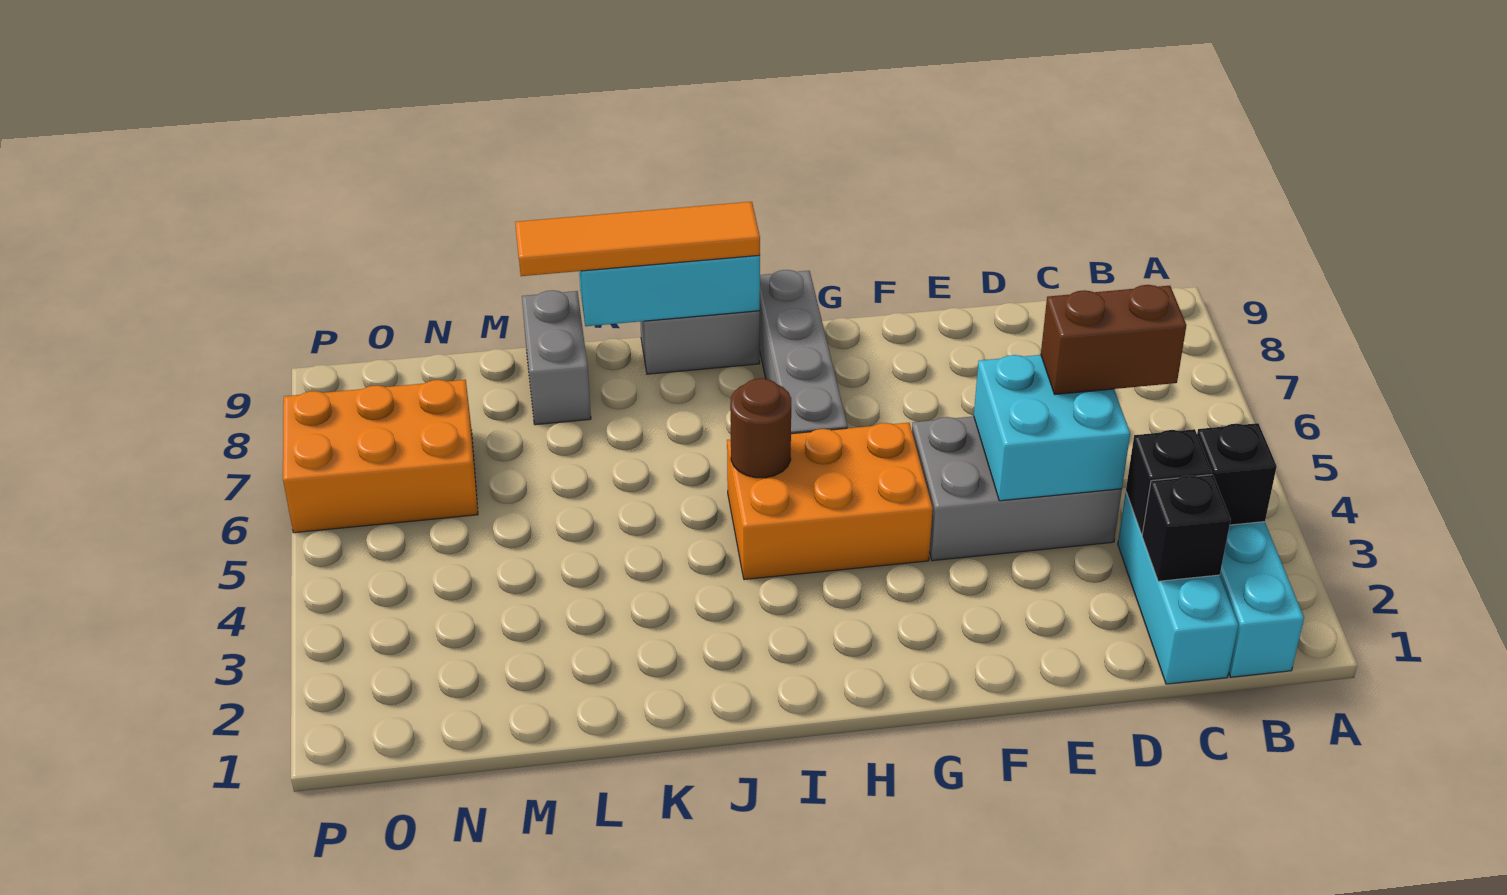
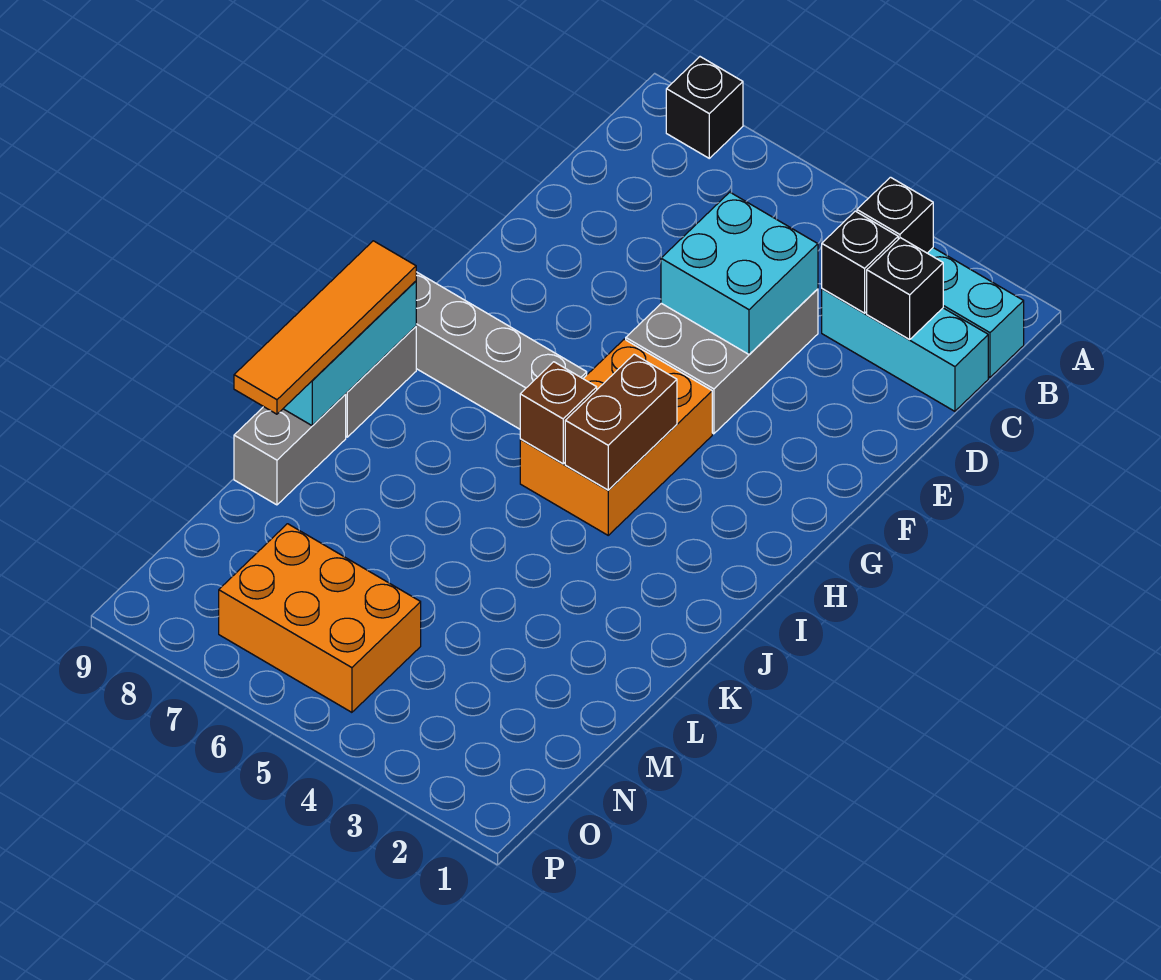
none -> black 1x1 brick [666,57,743,158]
brown 1x2 brick [1041,285,1186,394] -> brown 1x2 brick moved to [565,354,677,490]
brown 1x1 round brick [730,378,791,478] -> brown 1x1 brick [520,362,597,464]
grey 1x2 brick [522,290,591,425] -> grey 1x2 brick turned to [234,394,346,505]
orange 2x3 brick [283,380,478,533] -> orange 2x3 brick turned to [219,524,421,712]

